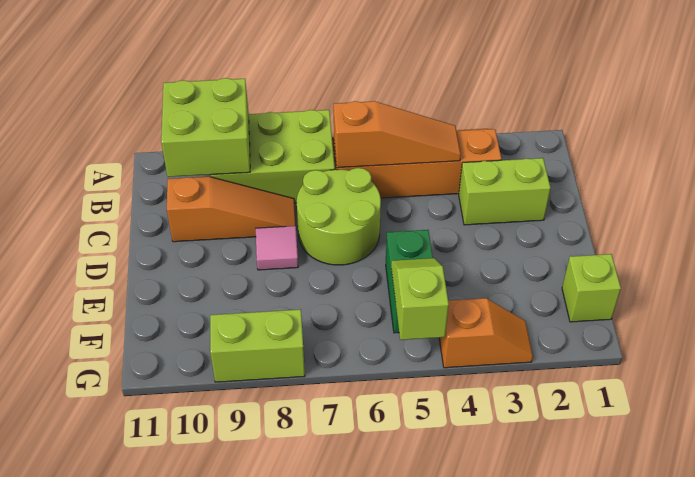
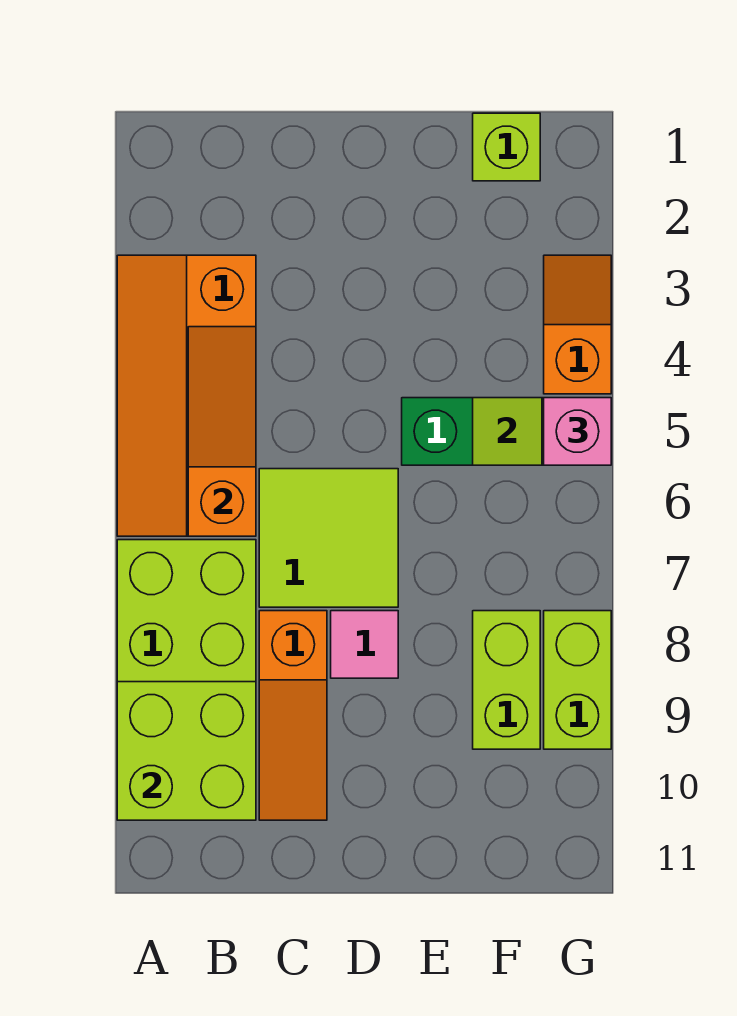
lime 1x2 brick [459,158,551,225] -> lime 1x2 brick moved to [473,611,540,749]
lime 2x2 round brick [297,168,381,265] -> lime 2x2 tile [259,469,398,607]
orange 1x3 slope [167,177,296,242] -> orange 1x3 slope turned to [259,611,327,820]
none -> pink 1x1 brick [544,398,611,465]

